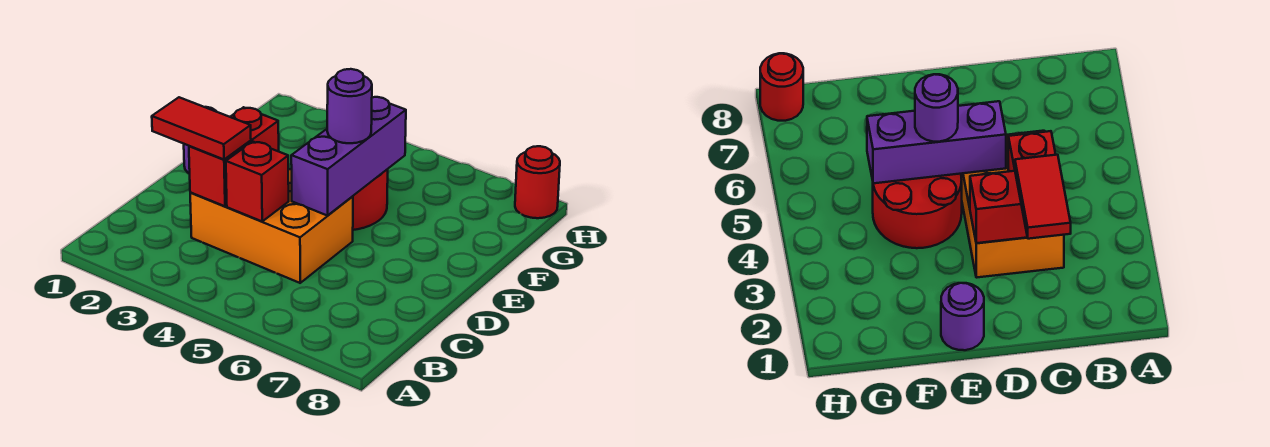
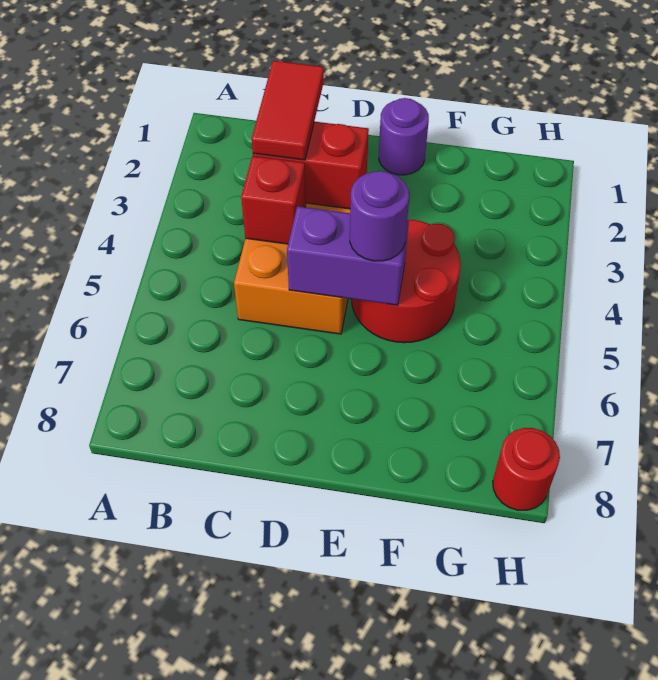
purple 1x3 brick [291,97,406,216] -> purple 1x2 brick [287,206,409,305]

